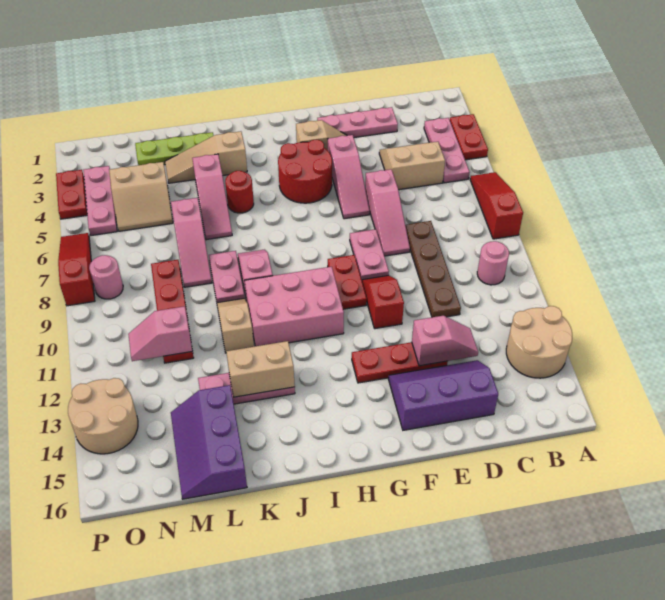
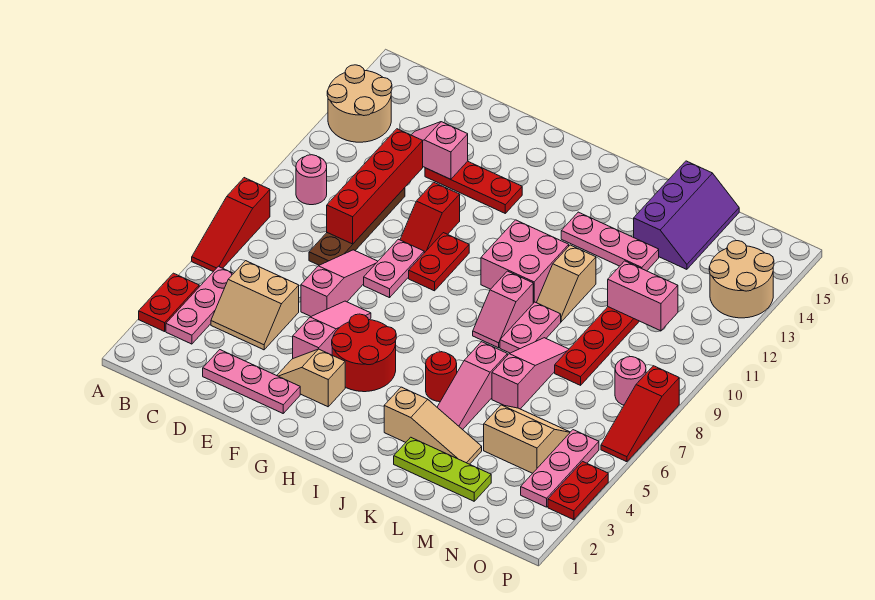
none -> red 1x4 brick [327,129,423,244]
purple 2x3 slope [388,360,498,430] -> none
pink 2x3 brick [244,267,344,346] -> pink 2x2 brick [481,220,569,303]
tan 1x2 brick [226,341,295,397] -> none
pink 1x3 slope [192,154,232,240] -> pink 1x3 slope turned to [437,342,507,430]
pink 1x2 slope [128,306,192,361] -> pink 1x2 brick [608,261,678,331]

